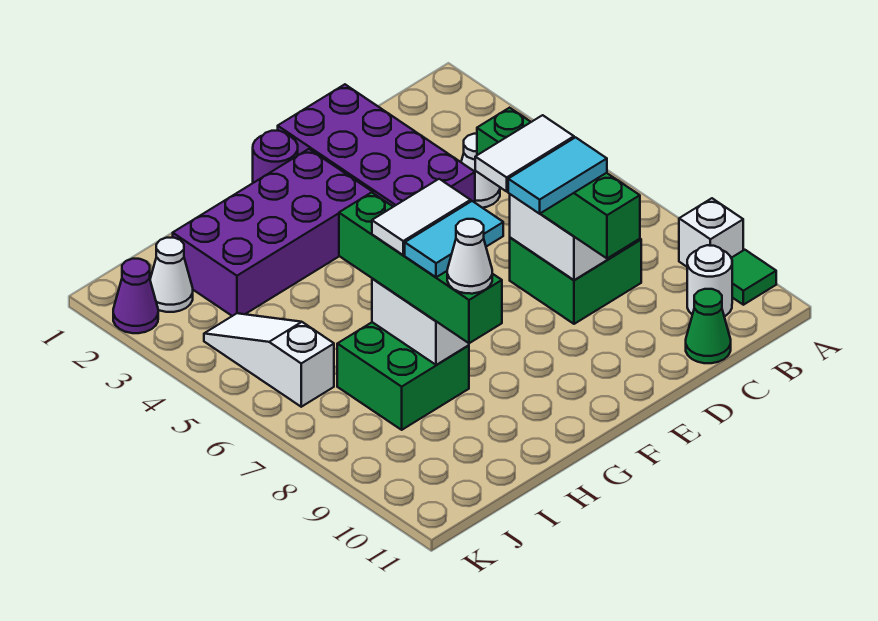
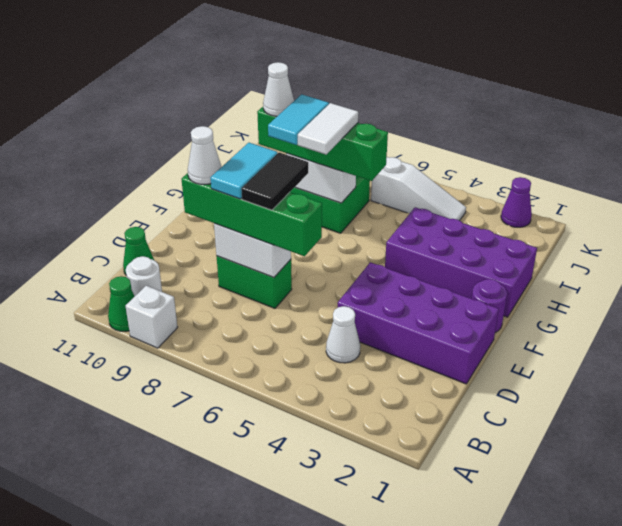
green 1x1 tile [731,250,776,305] -> green 1x1 cone [108,276,135,331]
green 2x2 brick [510,238,641,324] -> green 1x2 brick [217,256,292,308]
white 1x2 tile [475,115,574,191] -> black 1x2 tile [241,152,308,210]
purple 2x4 brick [173,149,373,316] -> purple 2x4 brick turned to [385,207,537,317]
white 1x1 cone [150,238,193,312] -> white 1x1 cone moved to [188,126,222,184]

